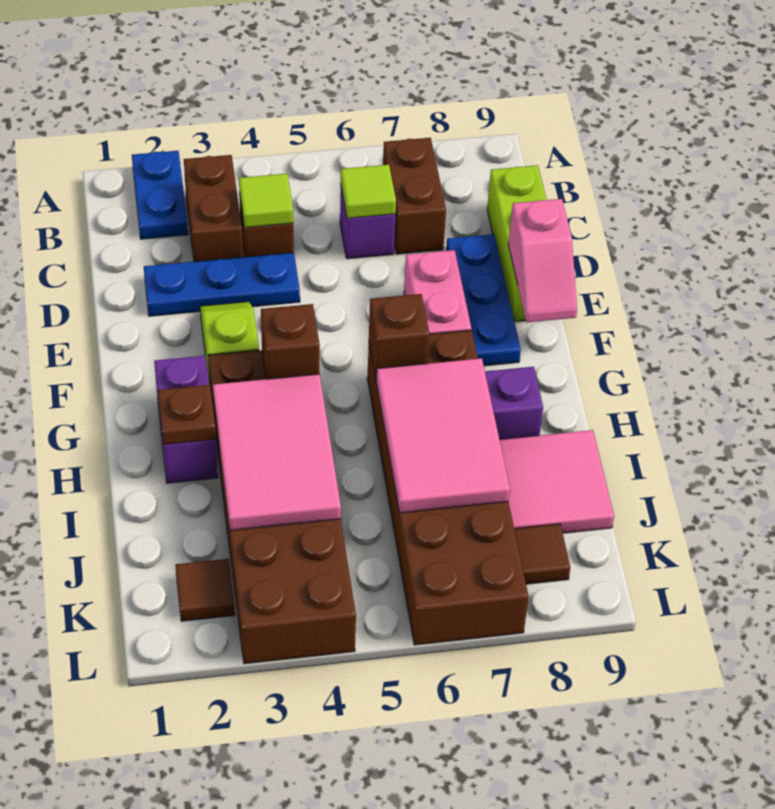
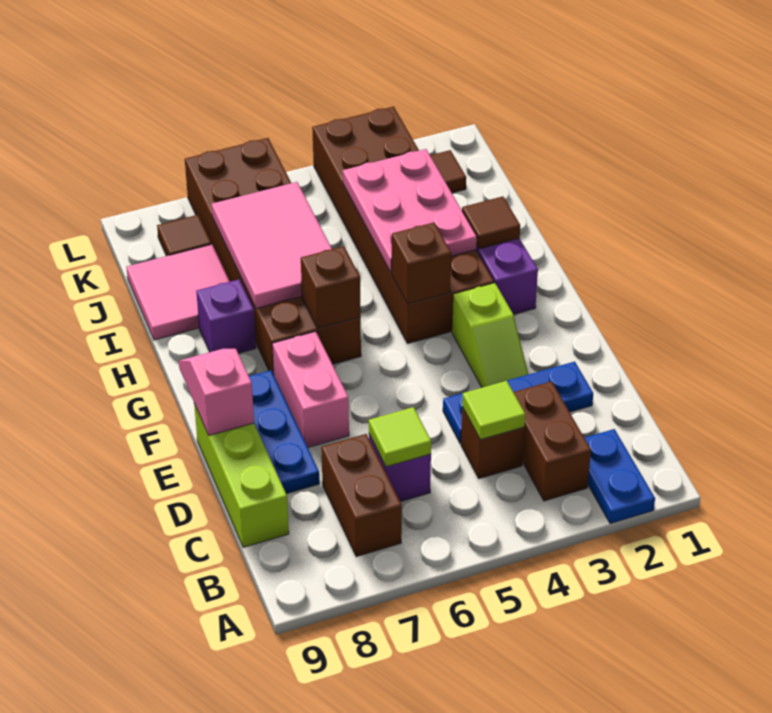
brown 1x1 plate [158,384,216,445] -> brown 1x1 tile [462,196,520,249]
pink 2x3 tile [213,374,341,530] -> pink 2x3 plate [343,149,477,272]

